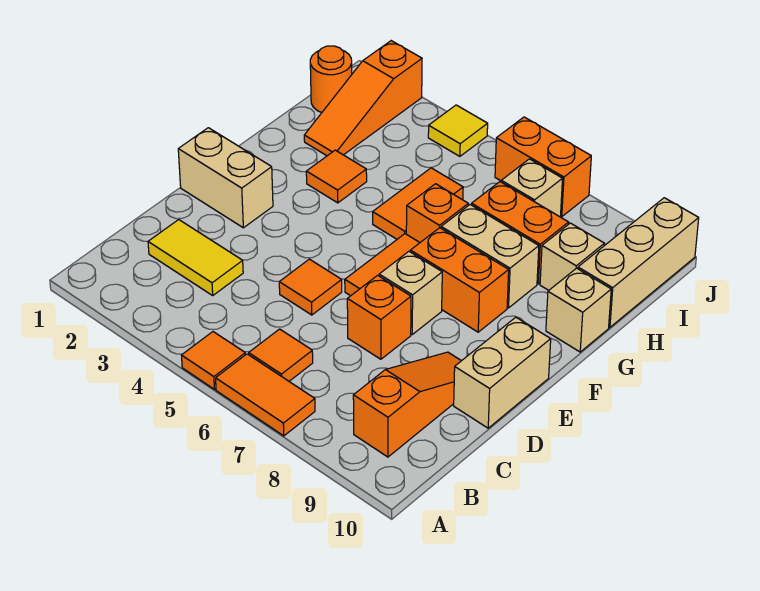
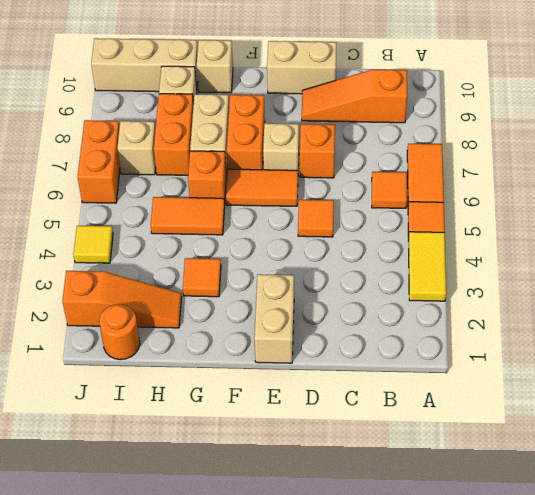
yellow 1x2 tile [148,220,243,295] -> yellow 1x2 tile moved to [408,232,446,301]

